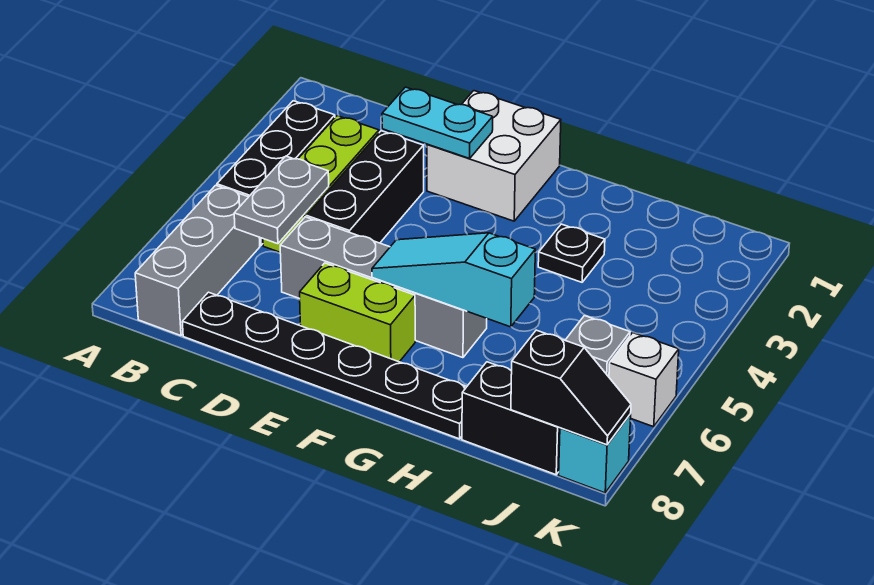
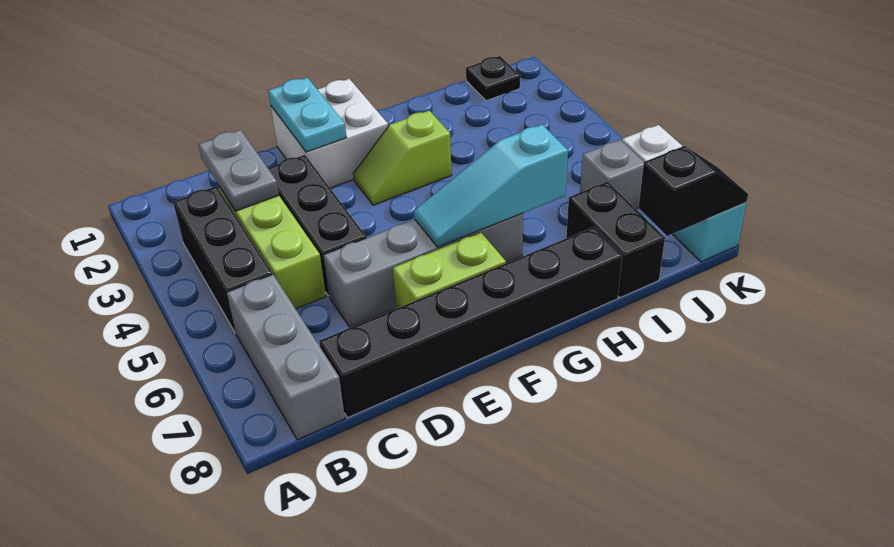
grey 1x2 plate [234,156,329,244] -> grey 1x2 plate moved to [199,130,279,211]
black 1x6 plate [182,292,467,439] -> black 1x6 brick [319,227,622,418]
cyan 1x2 plate [382,87,493,158] -> cyan 1x2 plate turned to [268,78,346,152]
none -> lime 1x2 slope [353,111,452,205]
black 1x1 plate [538,224,605,282] -> black 1x1 plate moved to [466,56,520,101]
black 1x2 brick [462,362,560,475] -> black 1x2 brick turned to [566,182,665,298]

